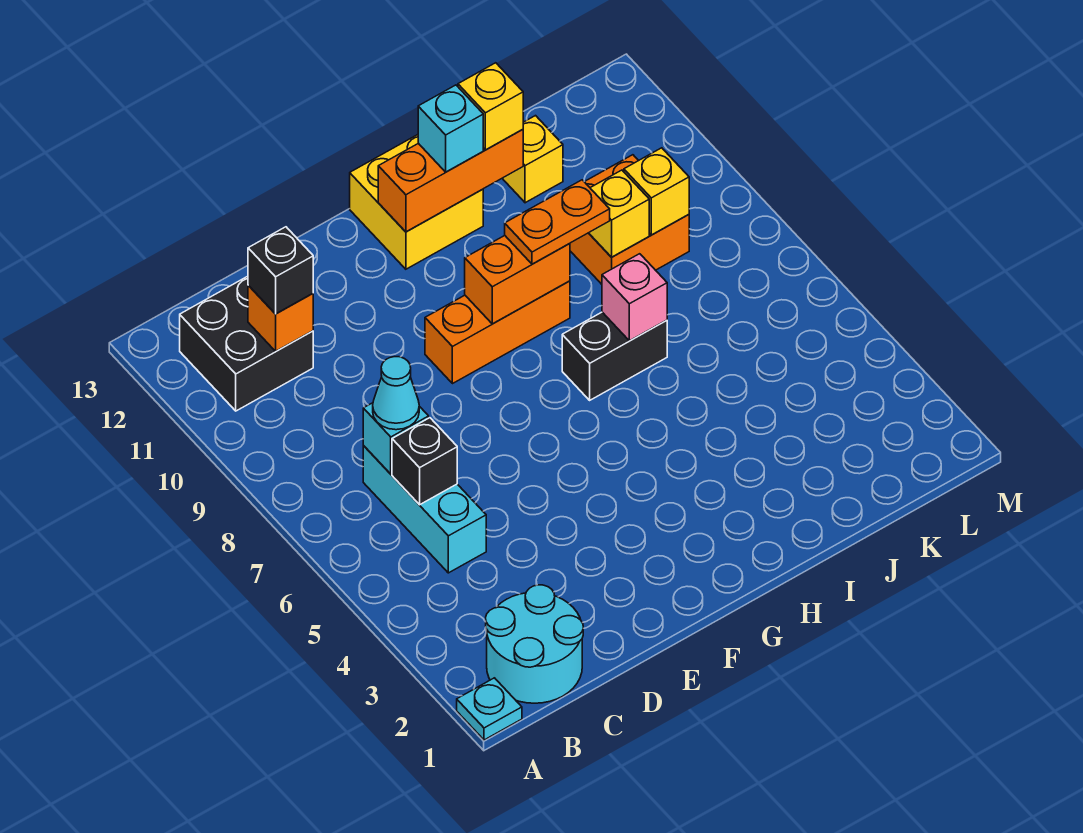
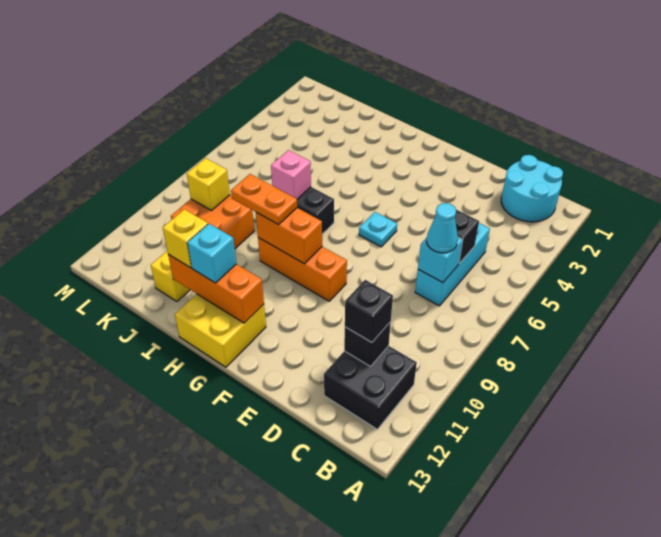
cyan 1x1 plate [457,678,522,740] -> cyan 1x1 plate moved to [359,212,397,247]
orange 1x1 brick [248,286,313,351] -> black 1x1 brick [344,322,391,366]
yellow 1x1 brick [589,170,649,257] -> none

